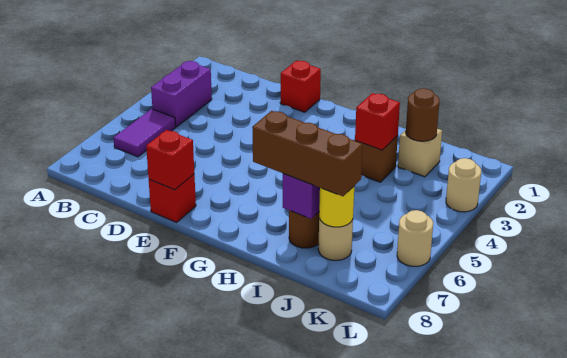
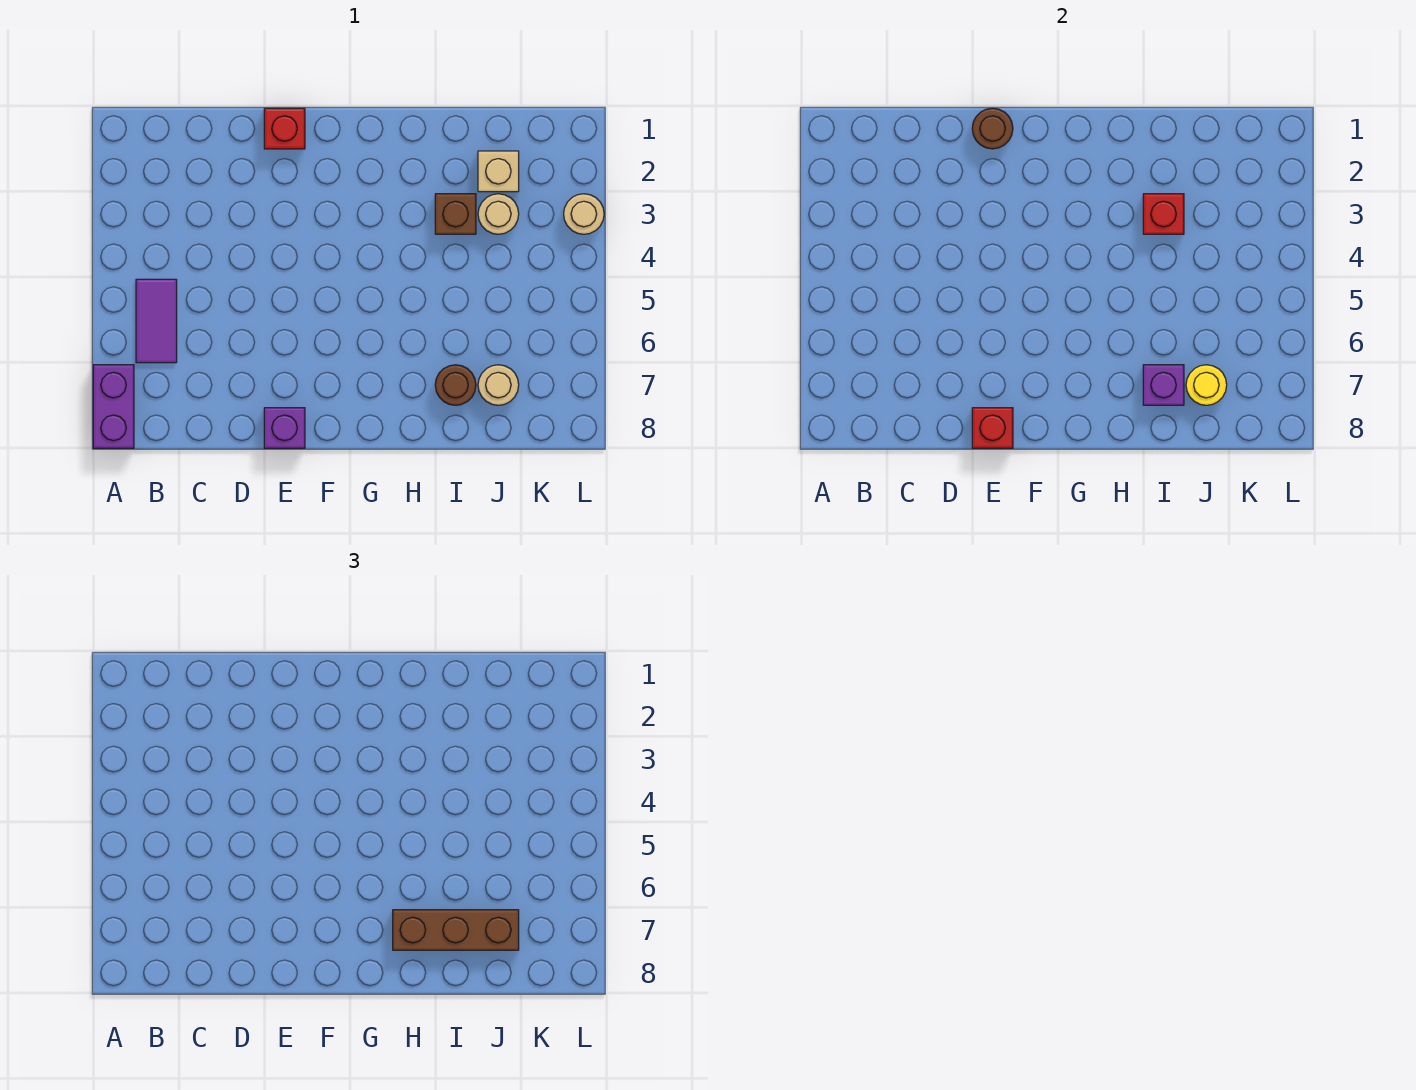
purple 1x2 brick [151,61,212,127] -> purple 1x2 brick moved to [93,365,134,448]
red 1x1 brick [149,174,196,222] -> purple 1x1 brick [264,408,305,448]
brown 1x1 round brick [406,88,440,141] -> brown 1x1 round brick moved to [972,108,1013,149]
tan 1x1 round brick [397,210,433,266] -> tan 1x1 round brick moved to [478,194,519,234]

